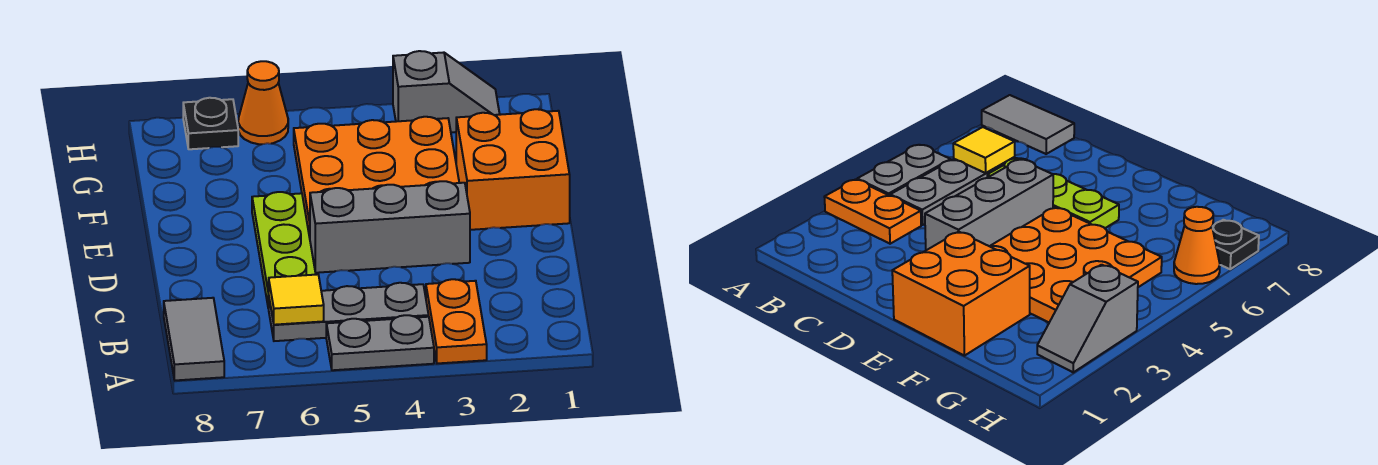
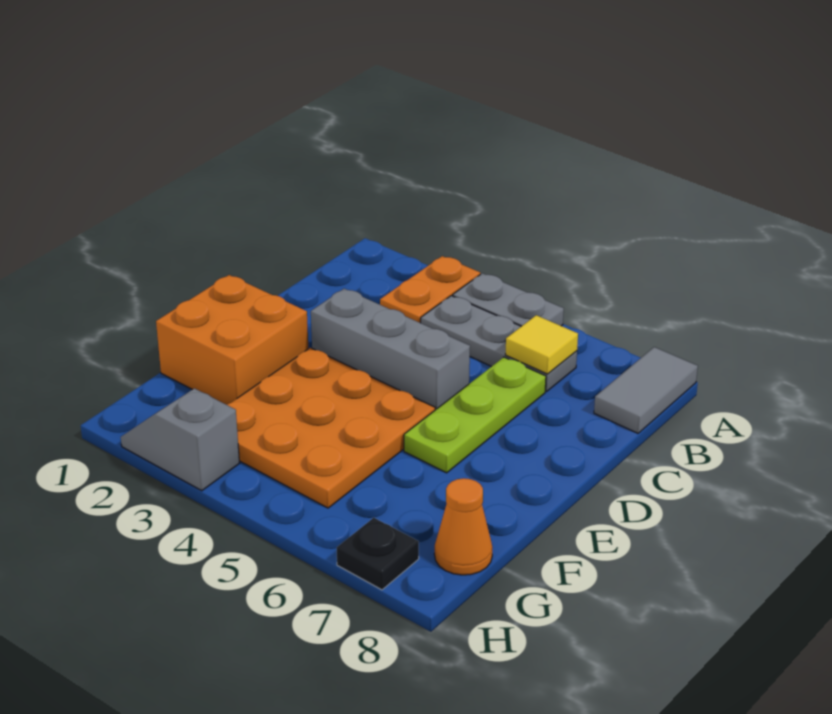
orange 1x1 cone [238,61,288,144] -> orange 1x1 cone moved to [434,478,492,575]

